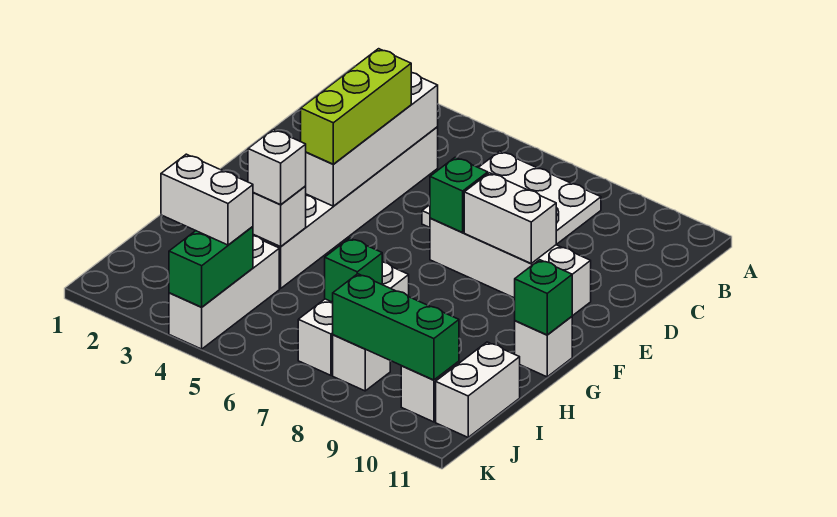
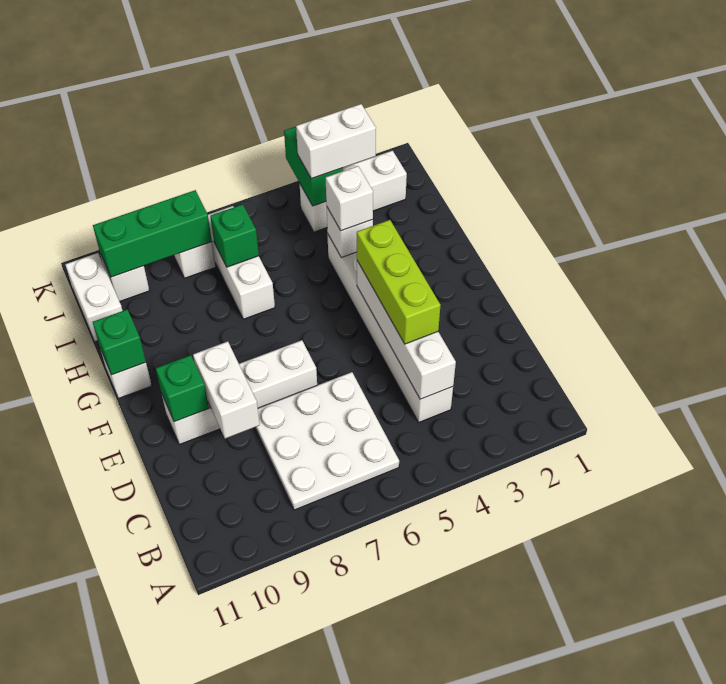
green 1x1 brick [430,157,488,232] -> green 1x1 brick moved to [156,355,209,422]
white 1x2 brick [464,173,556,264] -> white 1x2 brick turned to [193,341,260,439]
white 1x3 brick [169,236,279,349] -> white 1x3 brick turned to [299,150,407,232]

